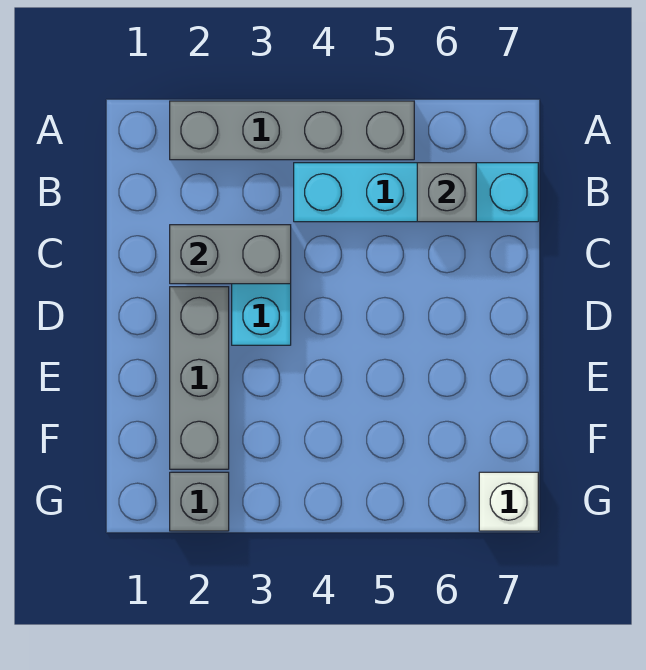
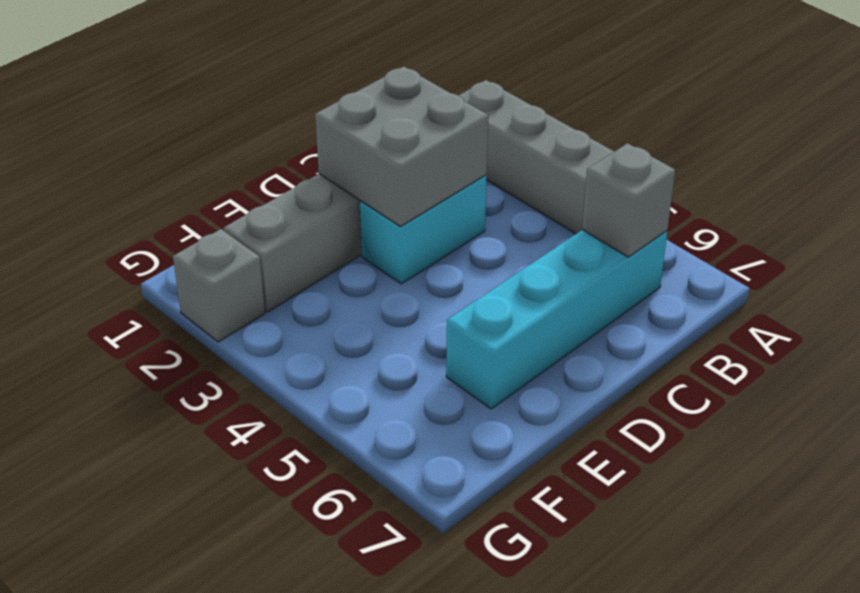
cyan 1x4 brick [294,163,538,222] -> cyan 1x4 brick turned to [446,230,667,409]
grey 1x2 brick [170,225,291,284] -> grey 2x2 brick [315,67,488,227]
white 1x1 brick [479,472,538,531] -> none

